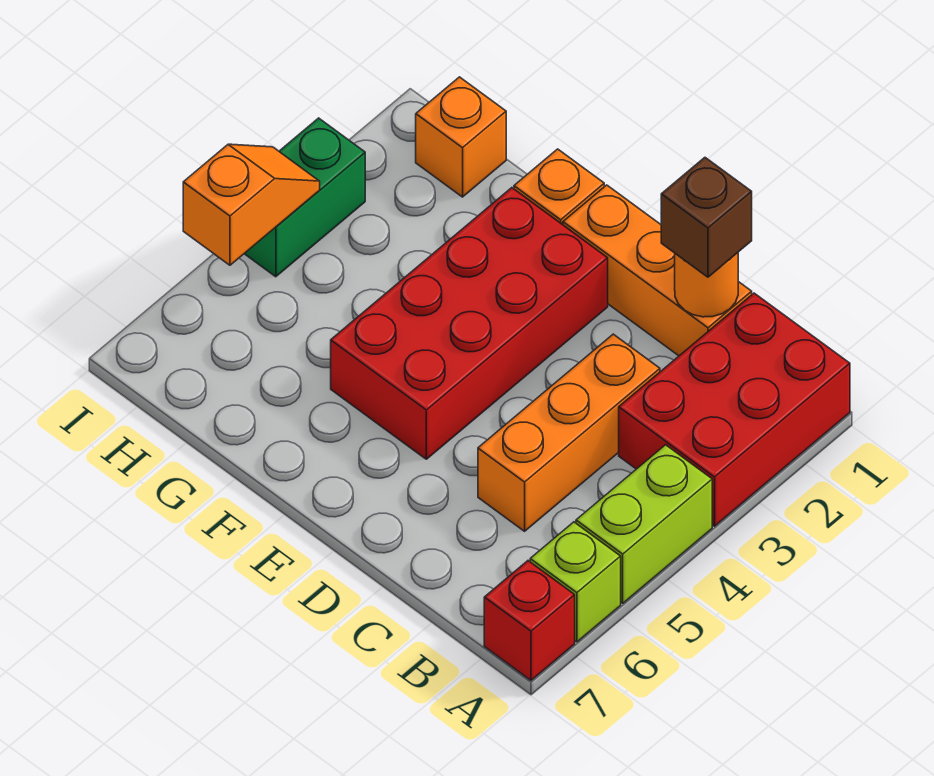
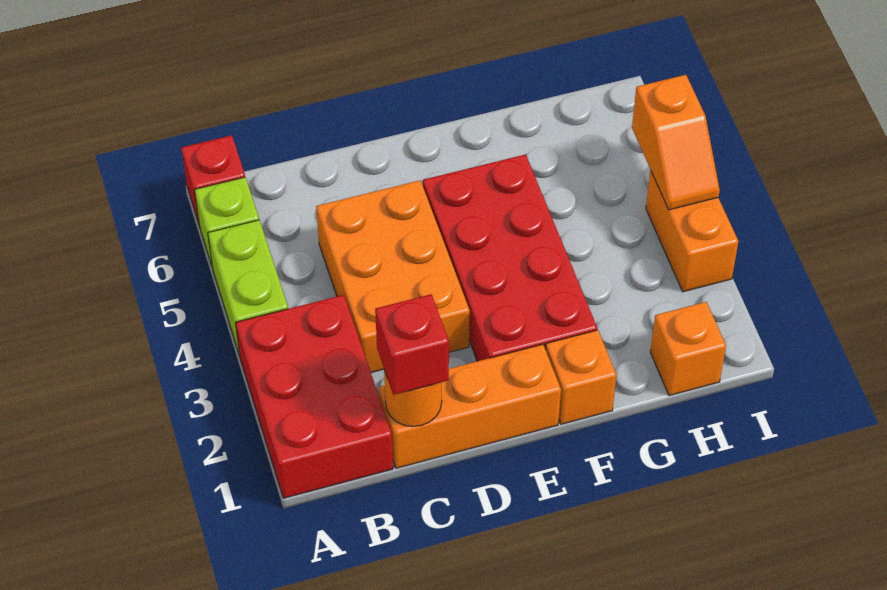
brown 1x1 brick [661,158,752,277] -> red 1x1 brick [375,294,449,395]
orange 1x3 brick [478,334,660,531] -> orange 2x3 brick [316,181,470,372]
green 1x2 brick [244,118,365,277] -> orange 1x2 brick [646,170,738,292]

